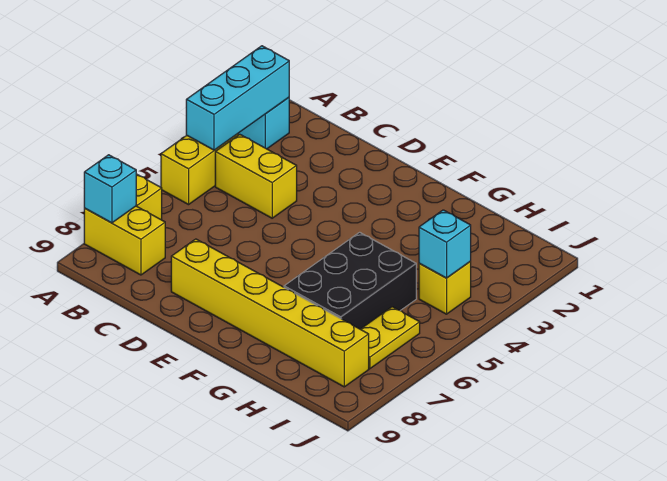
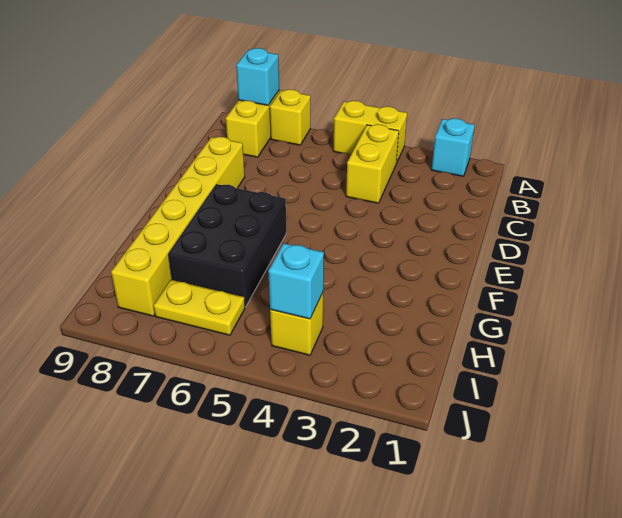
cyan 1x3 brick [186,46,289,150] -> none
black 2x3 brick [284,232,416,329] -> black 2x3 brick turned to [168,184,286,307]

